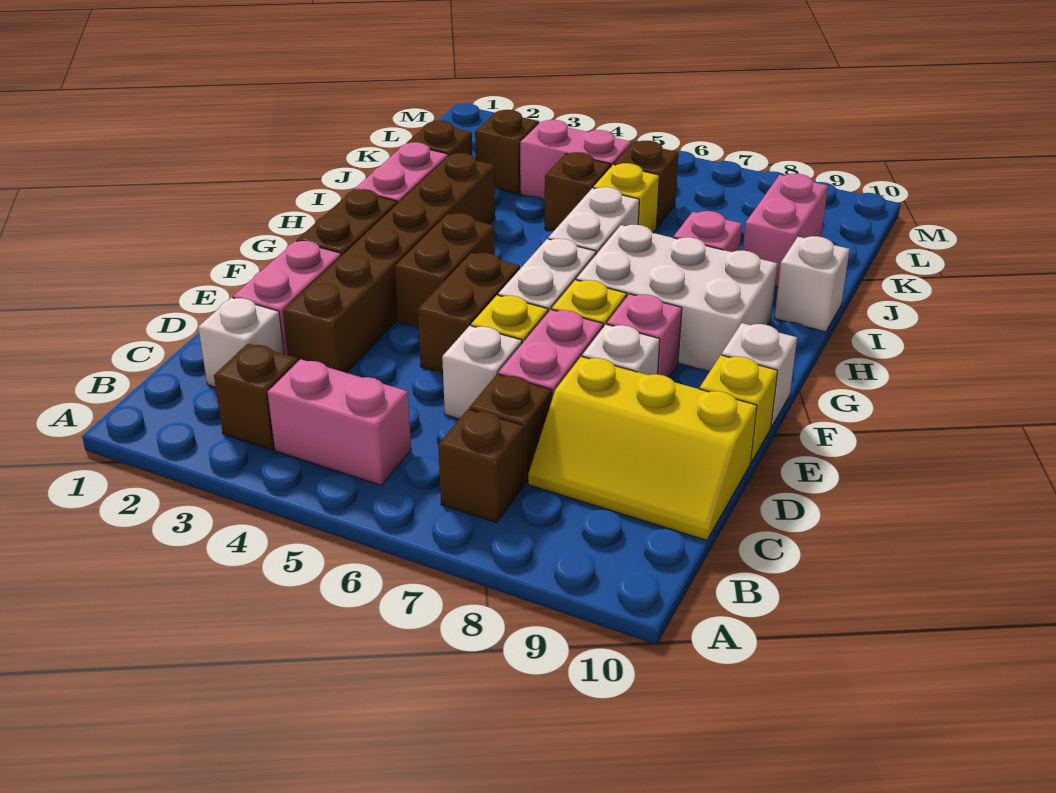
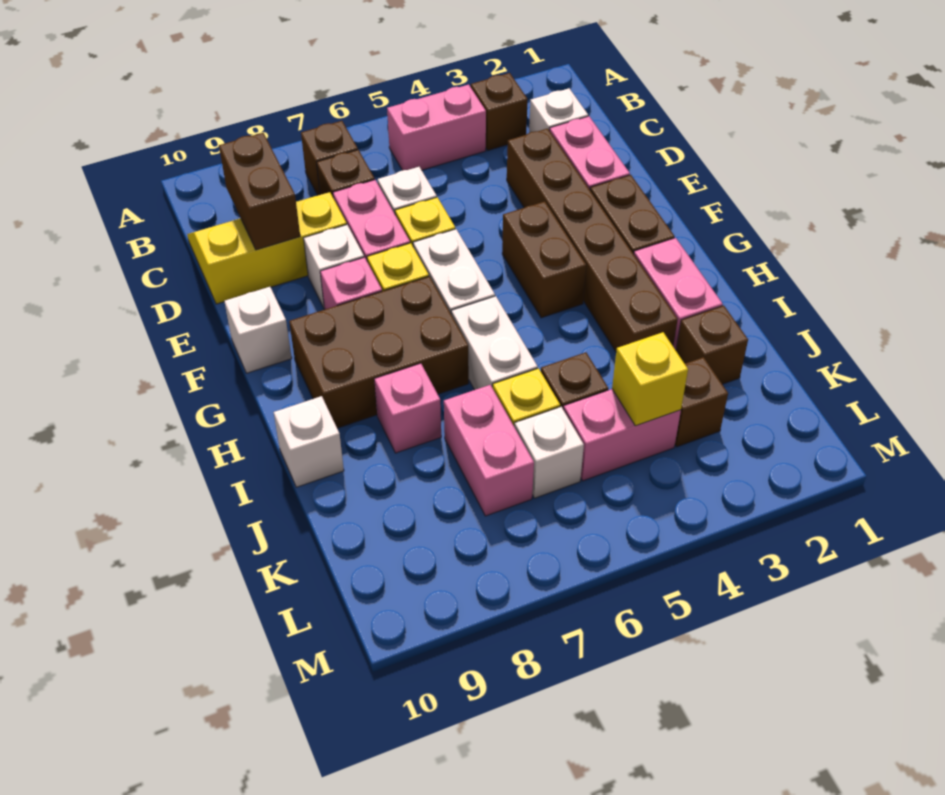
brown 1x2 brick [418,253,520,373] -> brown 1x2 brick moved to [219,133,300,250]
yellow 1x1 brick [700,355,778,462] -> yellow 1x1 brick moved to [612,332,688,426]
white 2x3 brick [576,225,777,371] -> brown 2x3 brick [289,277,469,428]
pink 1x2 brick [743,174,828,287] -> pink 1x2 brick moved to [444,385,534,516]
brown 1x1 brick [614,141,679,228] -> white 1x1 brick [515,407,584,498]

